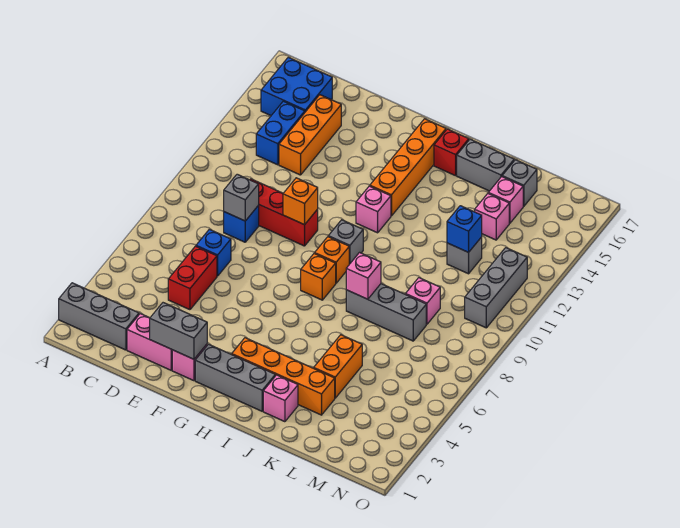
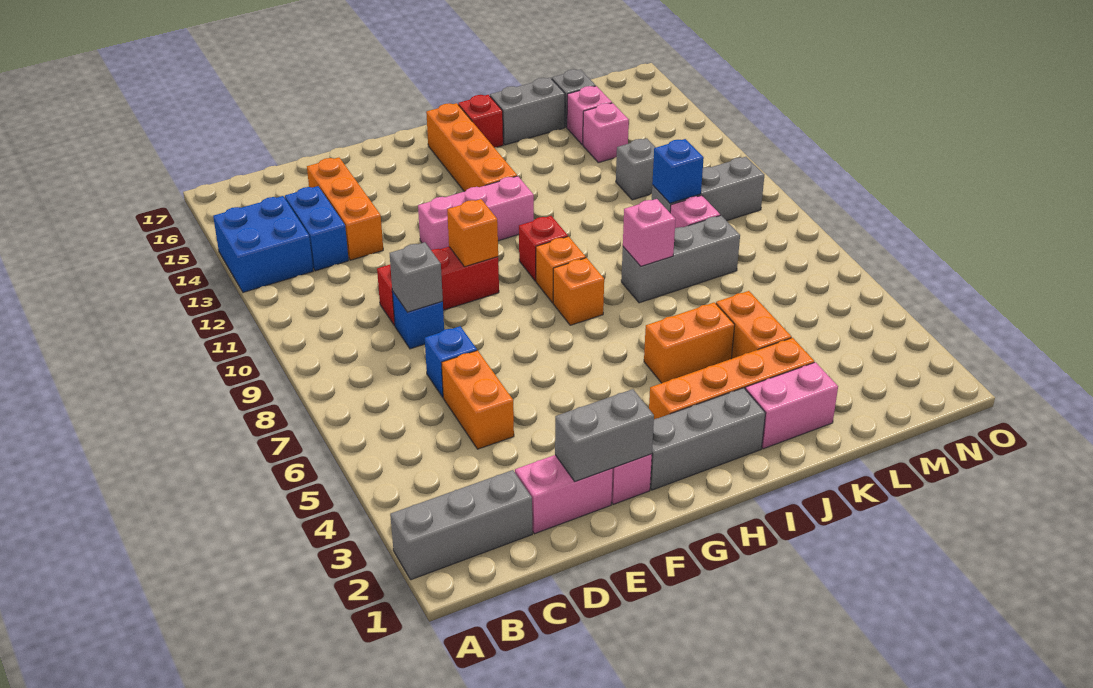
blue 2x2 brick [261,57,332,116] -> blue 2x2 brick moved to [213,196,313,292]
red 1x2 brick [168,246,217,310] -> orange 1x2 brick [442,350,514,449]
grey 1x1 brick [328,220,363,264] -> red 1x1 brick [519,216,568,281]
pink 1x1 brick [356,186,391,233] -> pink 1x3 brick [418,176,534,250]
none -> orange 1x2 brick [644,302,735,383]
pink 1x1 brick [263,375,298,422] -> pink 1x2 brick [745,362,838,449]
blue 1x1 brick [447,206,482,252] -> blue 1x1 brick moved to [652,139,704,203]
grey 1x3 brick [465,248,527,328] -> grey 1x3 brick turned to [652,157,764,221]

